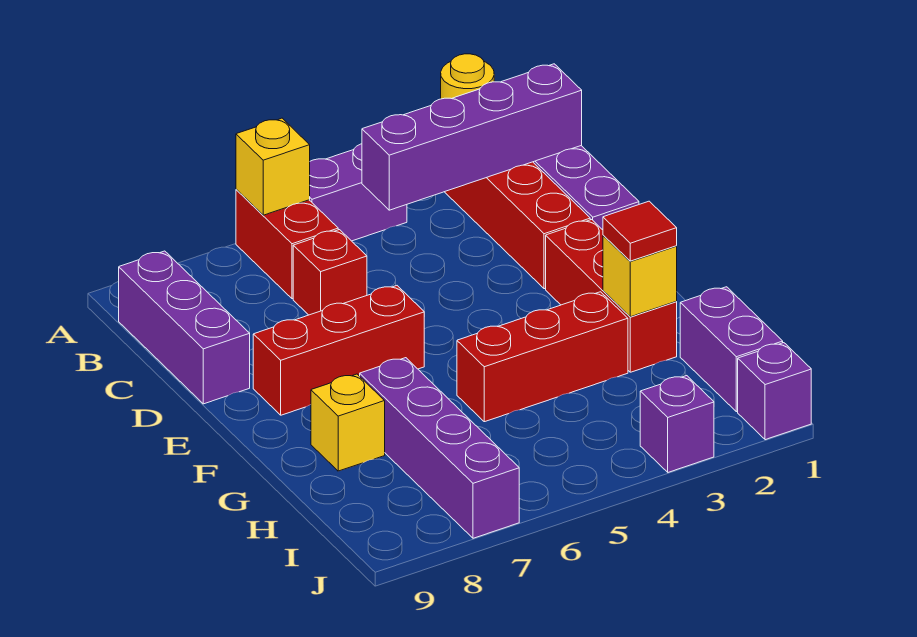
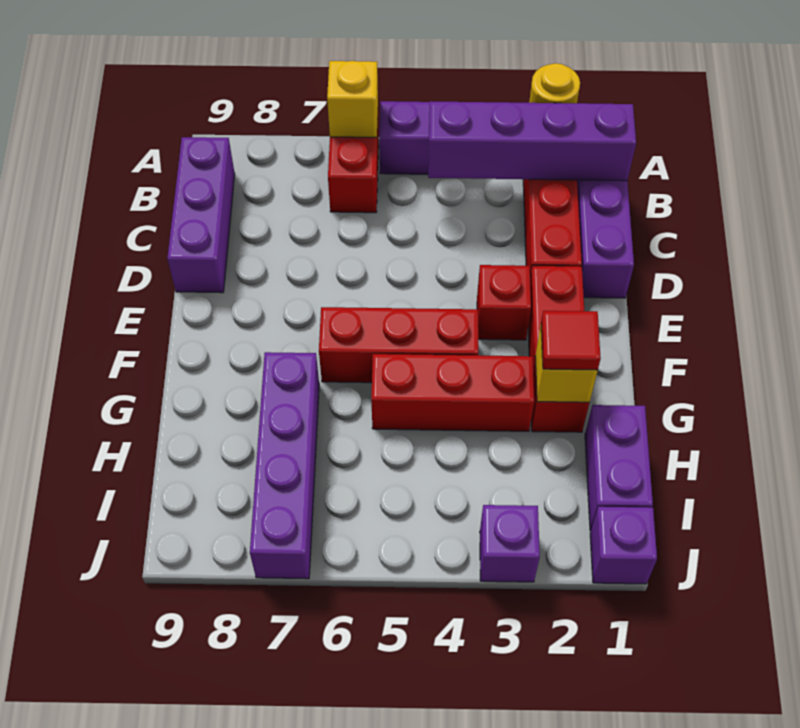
red 1x1 brick [293,230,367,315] -> red 1x1 brick moved to [477,265,531,340]
red 1x3 brick [253,286,424,415] -> red 1x3 brick moved to [319,307,478,383]
yellow 1x1 brick [311,374,385,471] -> none

